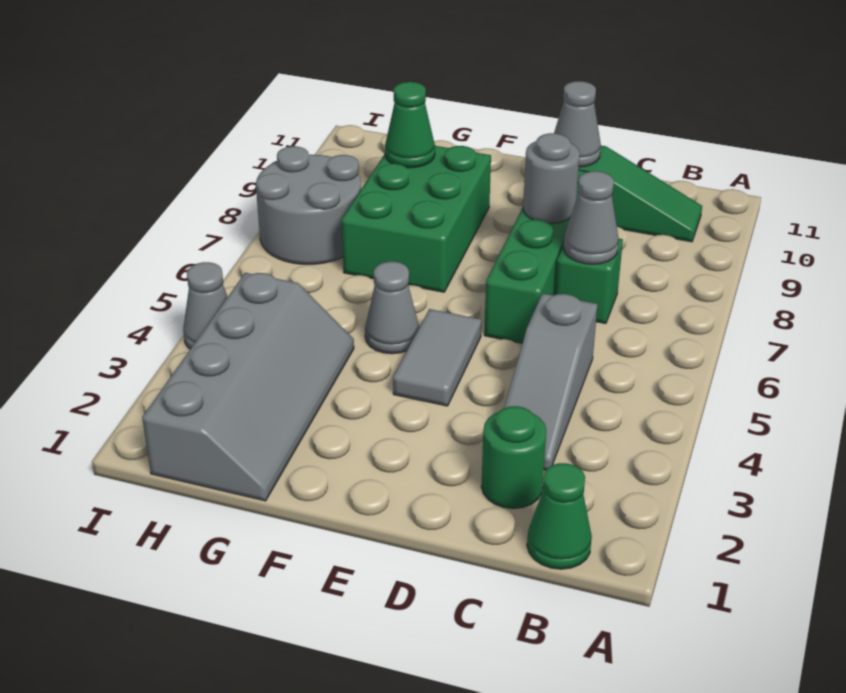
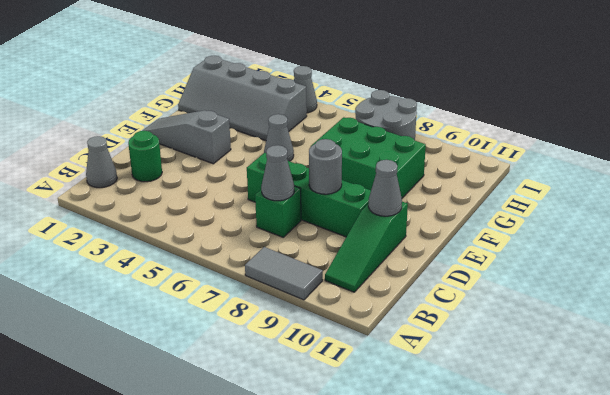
green 1x1 cone [527,463,592,569] -> grey 1x1 cone [86,136,117,188]
grey 1x3 slope [504,293,597,470] -> grey 1x3 slope moved to [142,110,231,164]
grey 1x2 tile [393,309,481,406] -> grey 1x2 tile moved to [245,247,323,300]
green 1x1 cone [385,82,435,168] -> none

